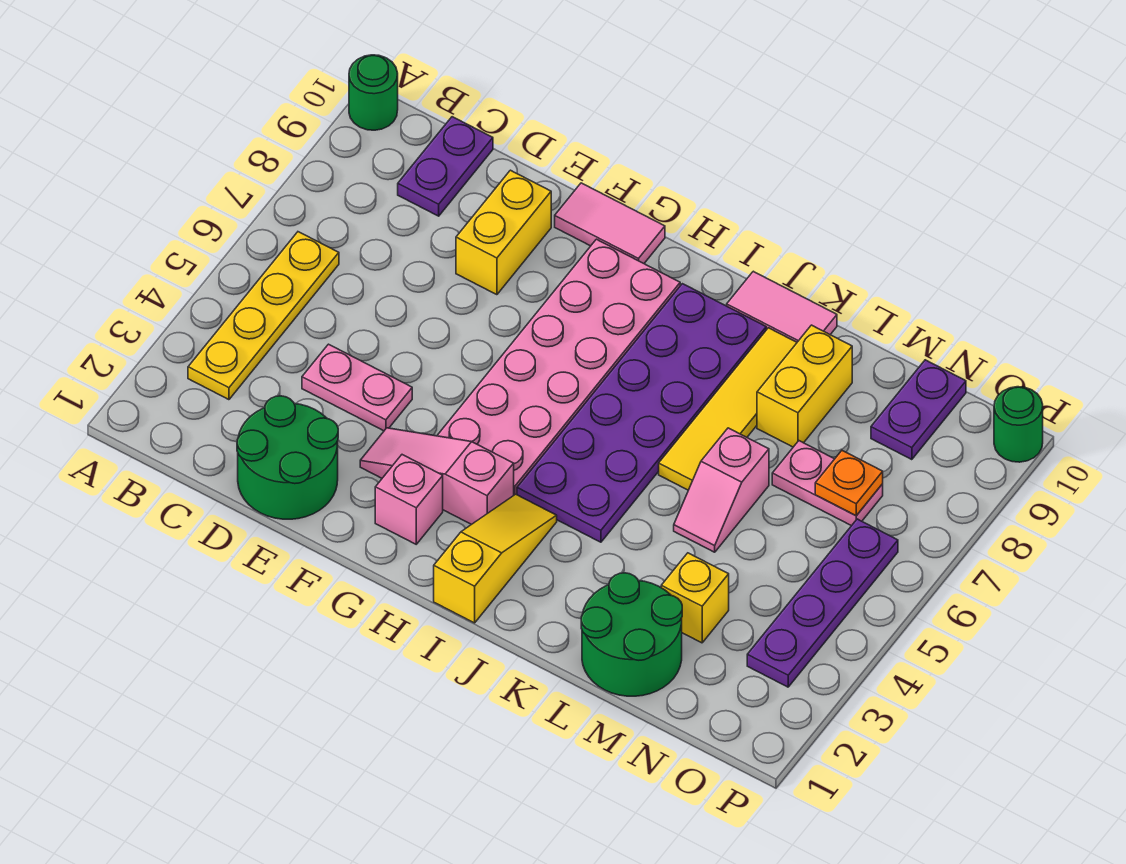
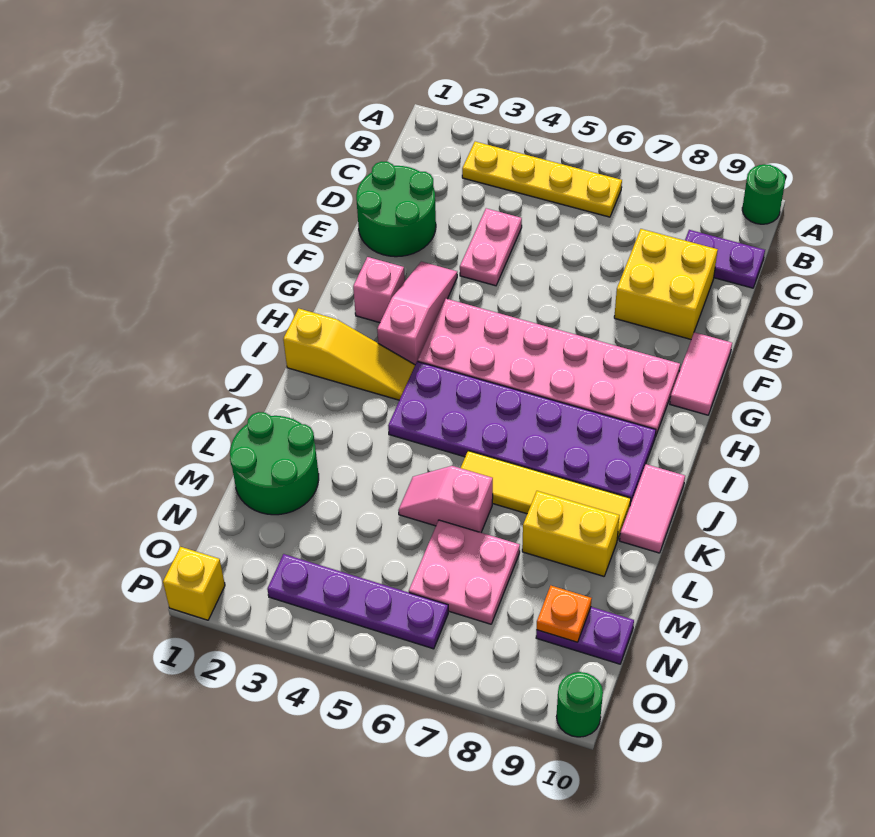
yellow 1x2 brick [456,170,551,295] -> yellow 2x2 brick [614,229,718,339]
yellow 1x1 brick [661,553,729,643] -> yellow 1x1 brick moved to [163,547,225,620]
pink 1x2 plate [772,441,883,526] -> pink 2x2 plate [409,520,520,624]
orange 1x1 plate [815,451,883,516] -> orange 1x1 plate moved to [536,586,592,642]

